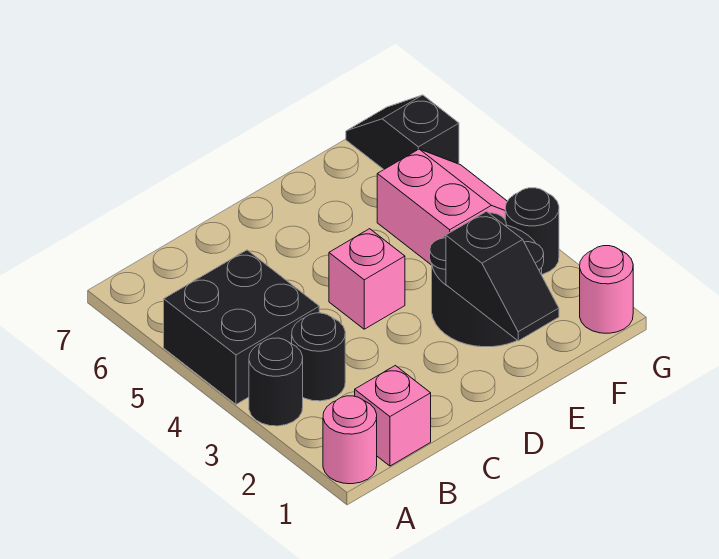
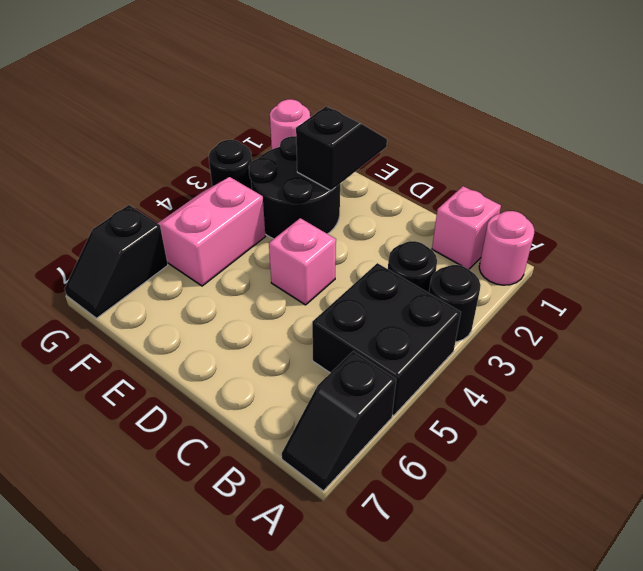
none -> black 1x2 slope [282,351,396,491]

